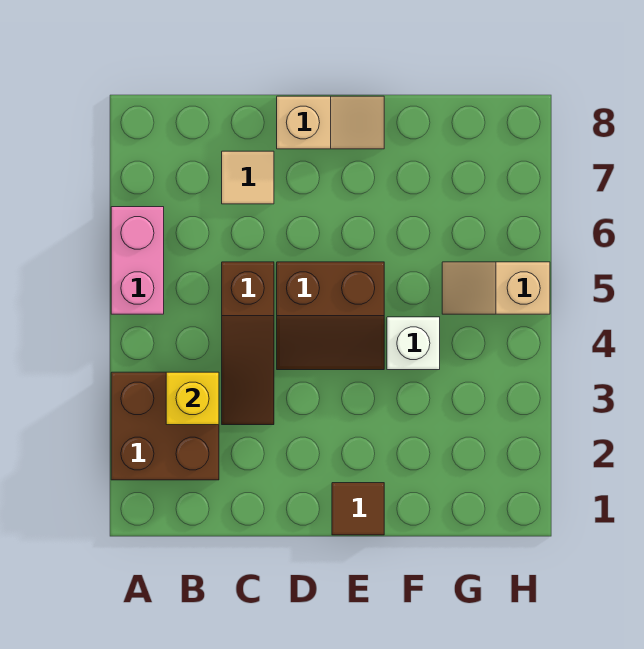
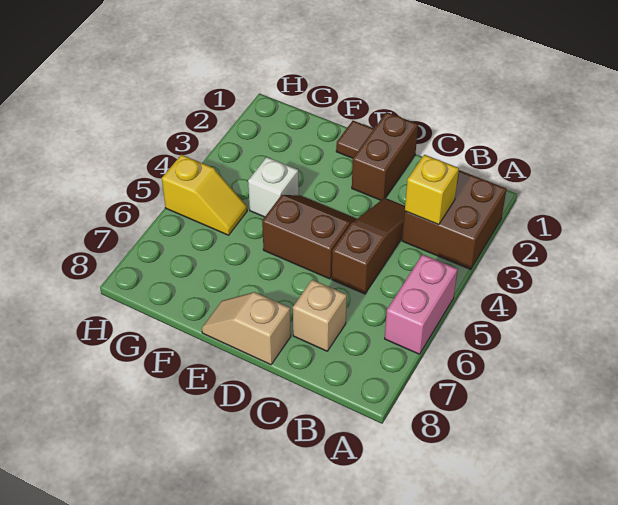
tan 1x1 tile [222,151,274,204] -> tan 1x1 brick [293,280,347,351]
none -> brown 1x2 brick [352,112,418,200]
tan 1x2 slope [442,262,550,314] -> yellow 1x2 slope [162,155,247,235]

